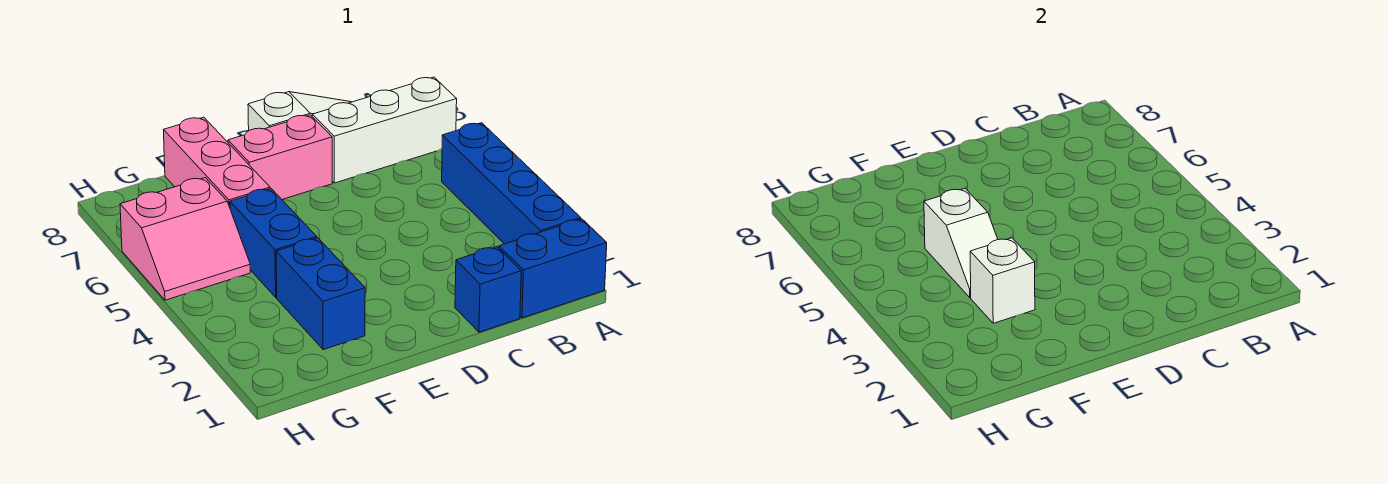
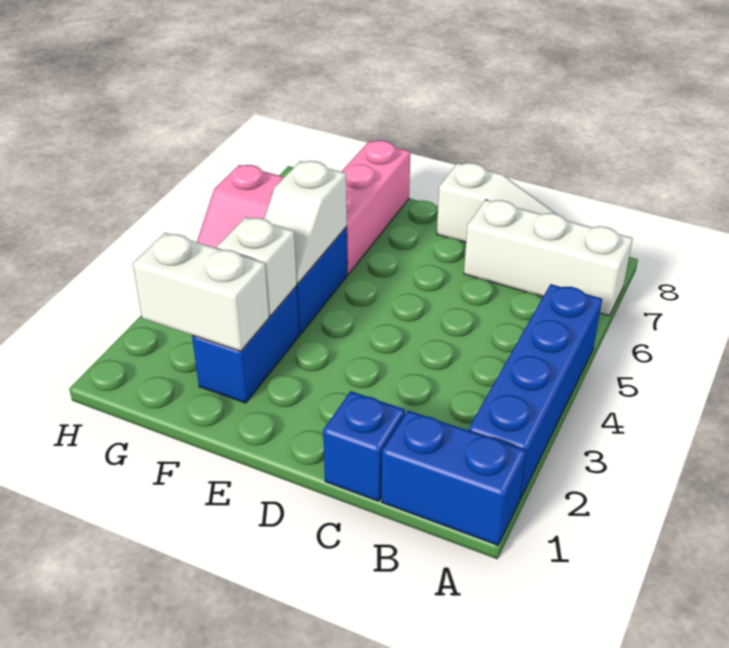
pink 1x2 brick [228,115,332,200] -> none
none -> white 1x2 brick [133,233,269,351]

